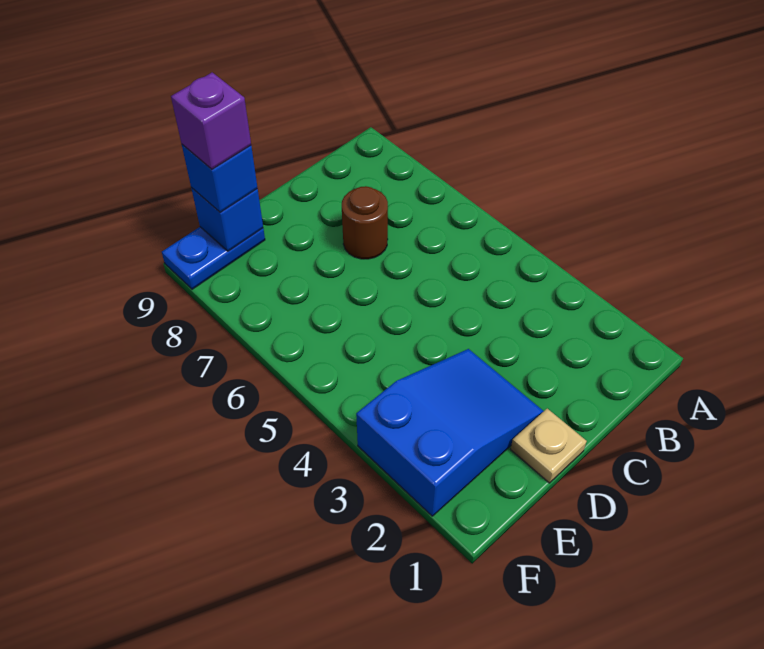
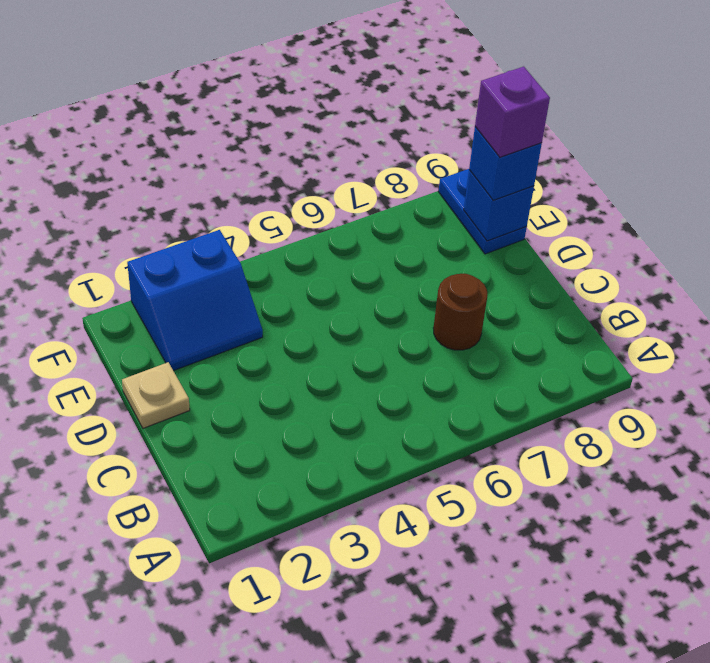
blue 2x3 slope [356,349,544,516] -> blue 2x2 slope [127,230,263,371]

